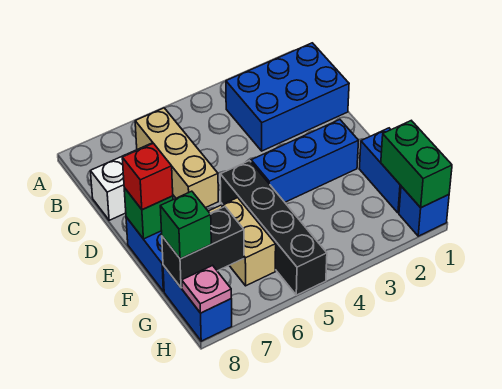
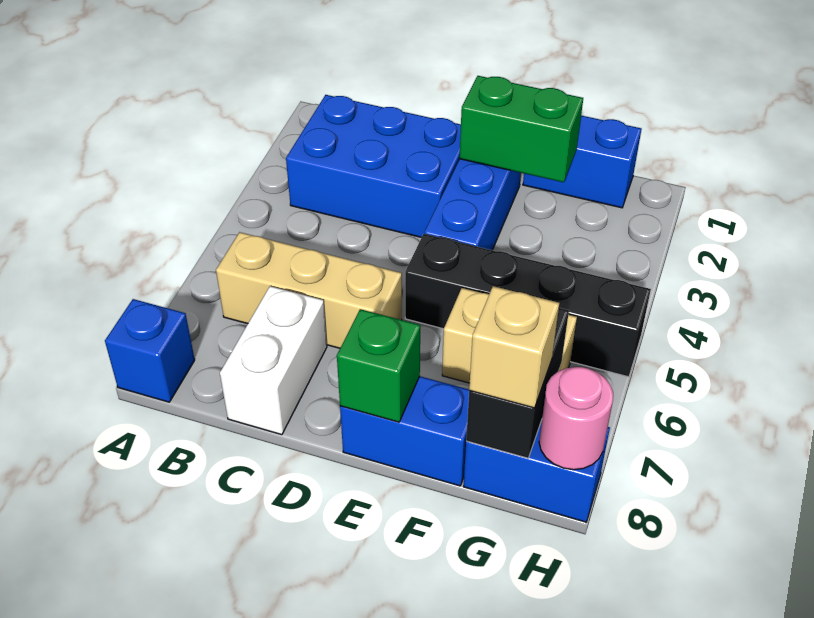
blue 2x3 brick [226,43,349,151] -> blue 2x3 brick turned to [286,95,461,238]
red 1x1 brick [122,143,173,210] -> none
green 1x2 brick [381,121,452,208] -> green 1x2 brick moved to [460,76,583,182]
green 1x1 brick [160,191,211,259] -> tan 1x1 brick [469,286,559,408]
blue 1x1 brick [399,186,449,236] -> blue 1x1 brick moved to [105,299,195,402]
pink 1x1 plate [182,265,231,313] -> pink 1x1 round brick [539,367,613,470]

